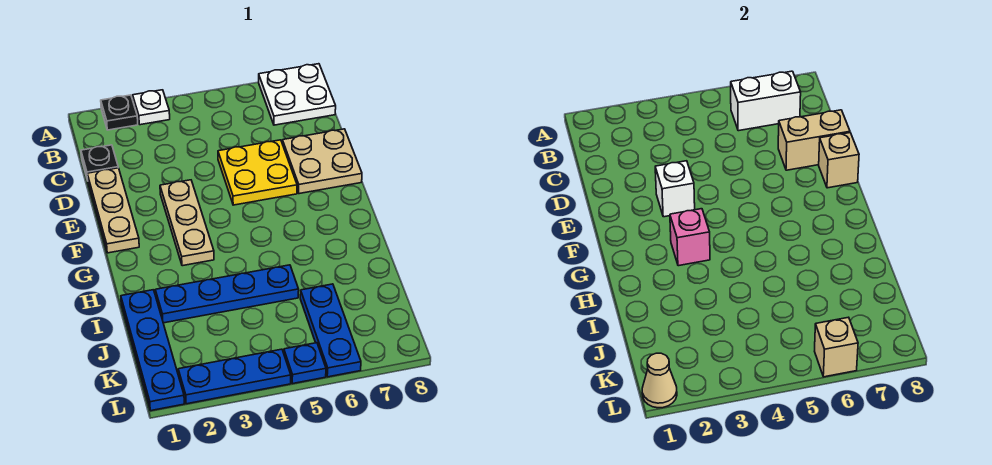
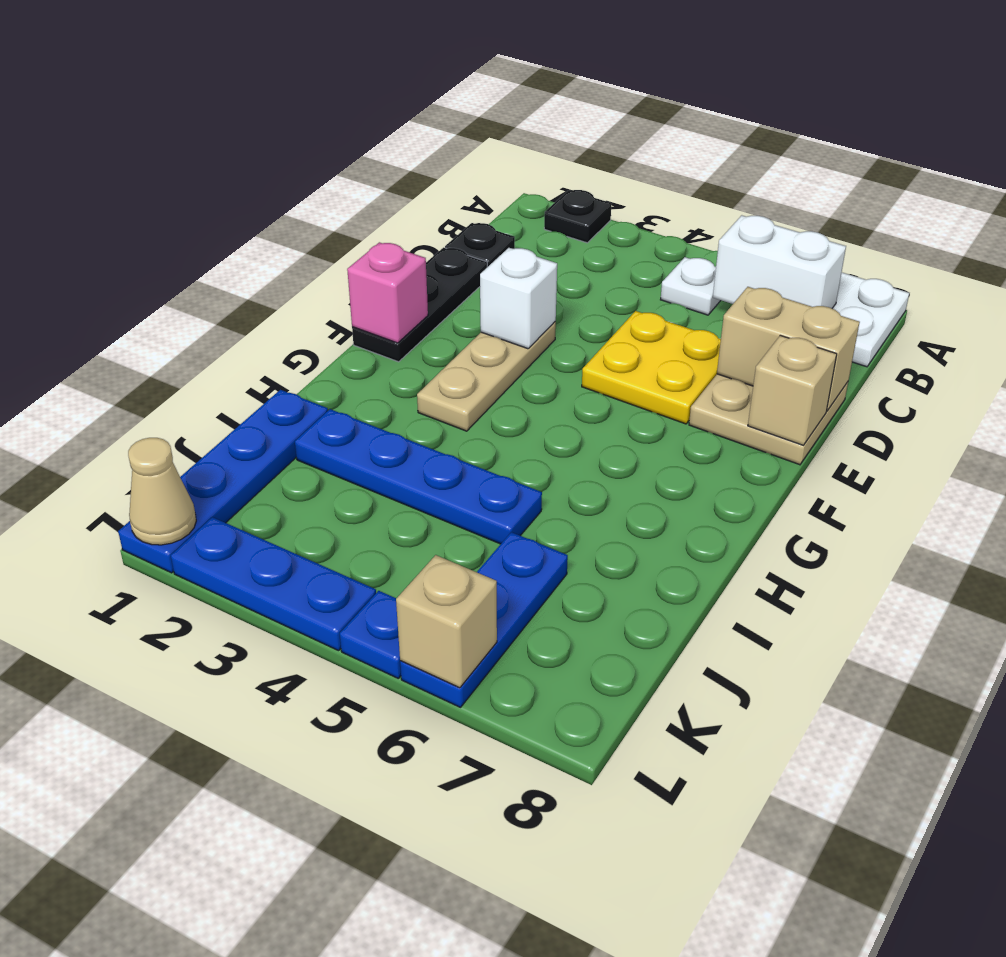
white 1x1 plate [133,90,170,125] -> white 1x1 plate moved to [661,257,721,315]
tan 1x3 plate [87,168,139,253] -> black 1x3 plate [352,248,487,362]
pink 1x1 brick [670,209,710,266] -> pink 1x1 brick moved to [347,242,428,343]

